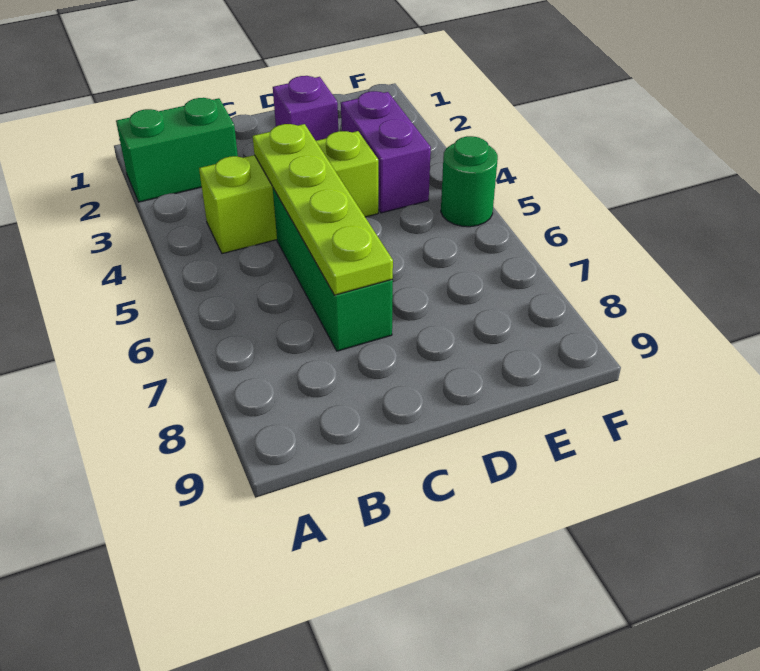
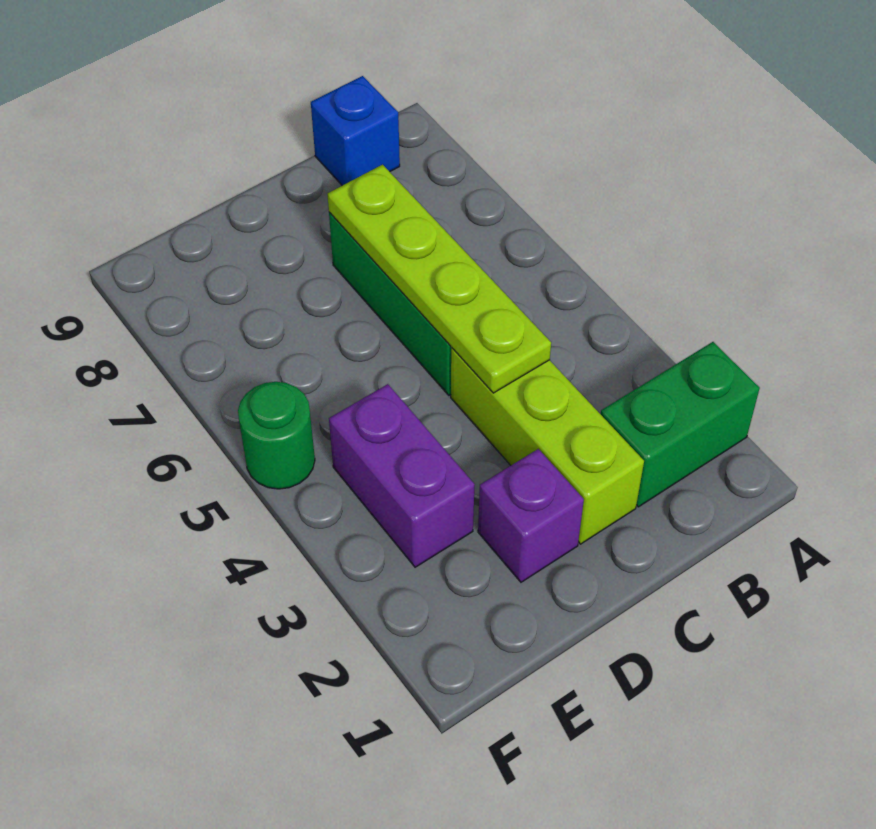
lime 1x3 brick [199,131,378,254] -> lime 1x3 brick turned to [451,348,644,544]
none -> blue 1x1 brick [311,76,400,185]

